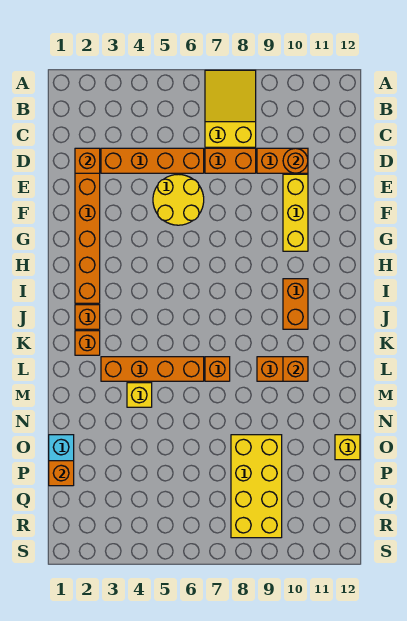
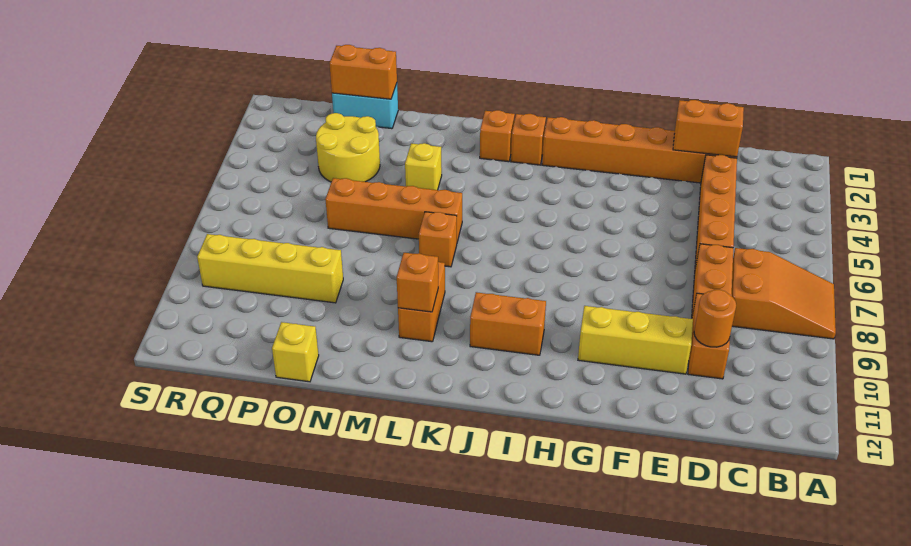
yellow 2x3 slope [205,70,256,147] -> orange 2x3 slope [732,248,836,339]
orange 1x1 brick [75,148,100,173] -> orange 1x2 brick [673,100,744,157]
yellow 2x2 round brick [153,174,204,225] -> yellow 2x2 round brick moved to [316,113,380,182]
orange 1x4 brick [101,357,204,381] -> orange 1x4 brick turned to [325,178,462,242]
yellow 2x4 brick [231,435,282,538] -> yellow 1x4 brick [197,234,343,303]
orange 1x1 brick [49,461,74,486] -> orange 1x2 brick [329,45,397,99]

